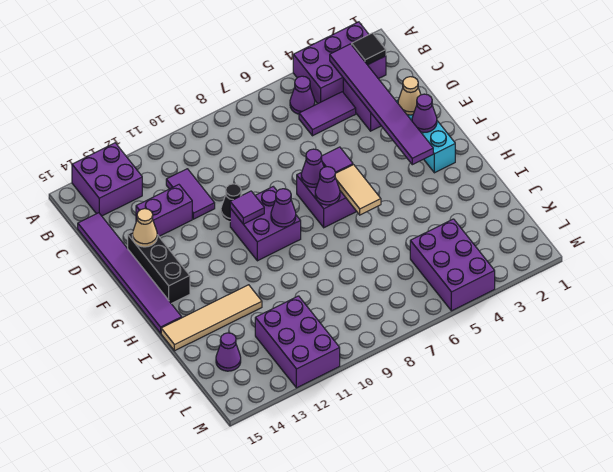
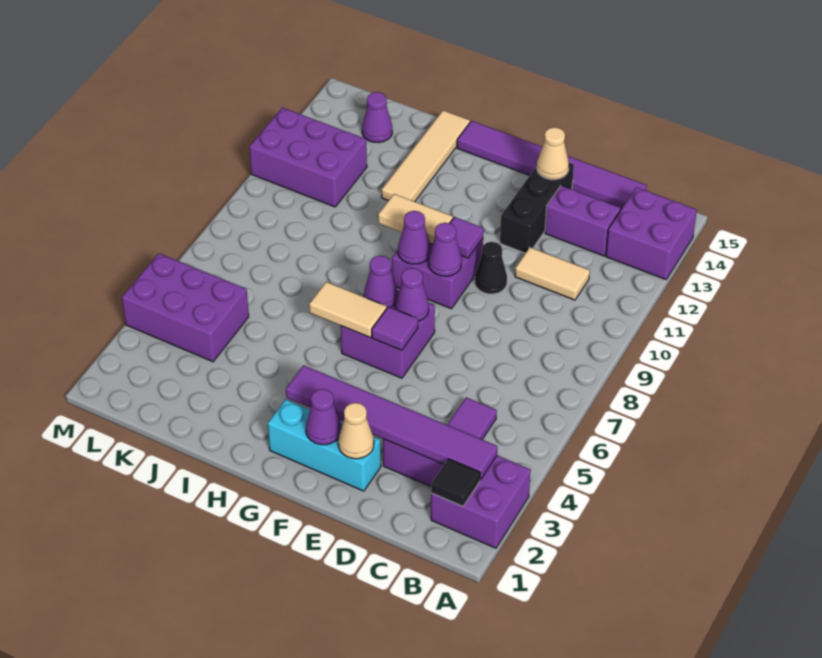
purple 2x3 brick [293,22,386,103] -> purple 2x2 brick [431,456,531,548]
purple 1x1 cone [290,76,315,114] -> purple 1x1 cone moved to [429,223,462,276]
purple 1x2 tile [166,169,215,219] -> tan 1x2 tile [515,247,590,300]
purple 1x2 brick [136,185,192,236] -> purple 1x2 brick turned to [545,186,621,256]
black 1x3 brick [128,232,190,304] -> black 1x3 brick turned to [500,163,574,253]
none -> tan 1x2 tile [378,194,453,244]

